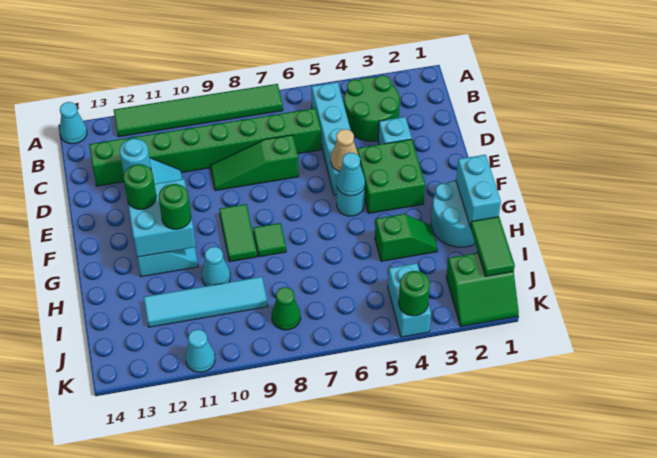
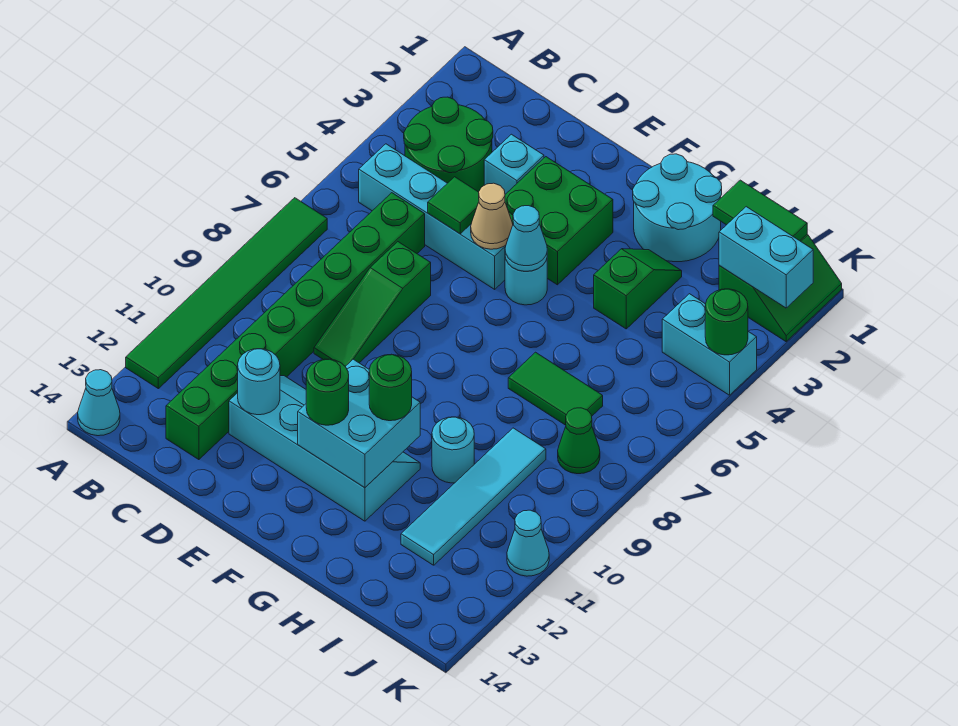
green 1x2 tile [219,204,257,262] -> green 1x2 tile moved to [508,352,603,425]
cyan 1x2 brick [456,155,501,227] -> cyan 1x2 brick moved to [719,207,813,308]
green 1x1 tile [253,223,286,257] -> green 1x1 tile moved to [428,177,479,234]
cyan 1x1 cone [202,247,230,286] -> cyan 1x1 round brick [432,417,474,483]

